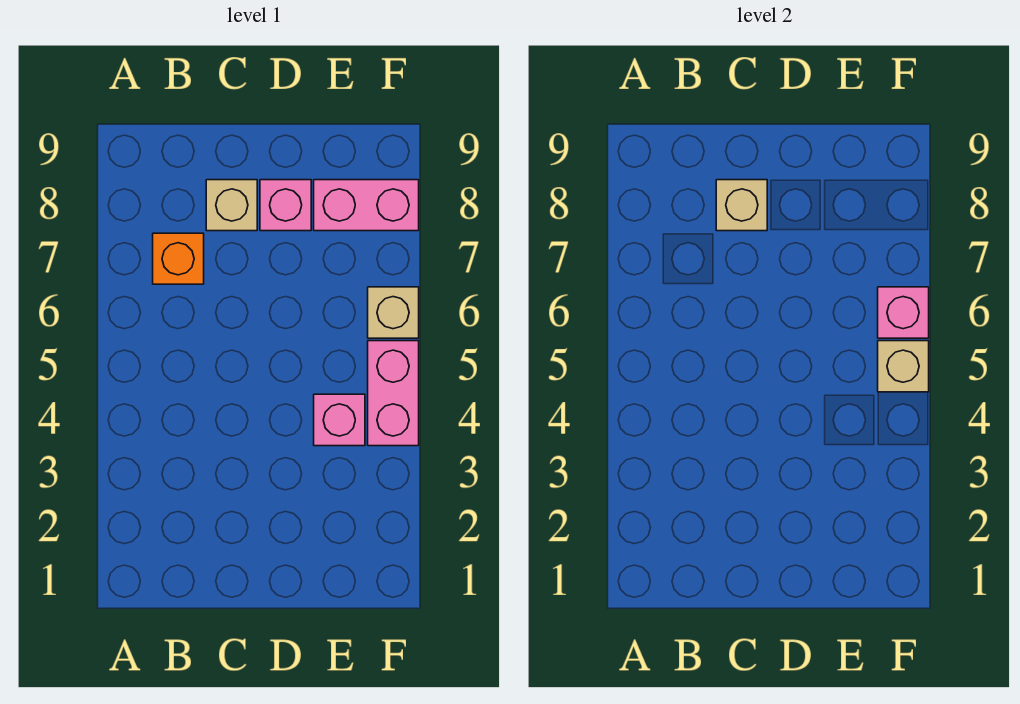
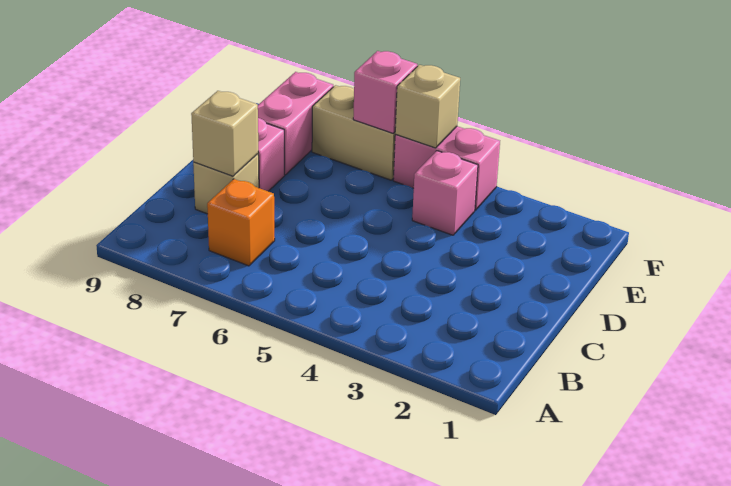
tan 1x1 brick [368,287,419,338] -> tan 1x2 brick [312,85,395,180]

